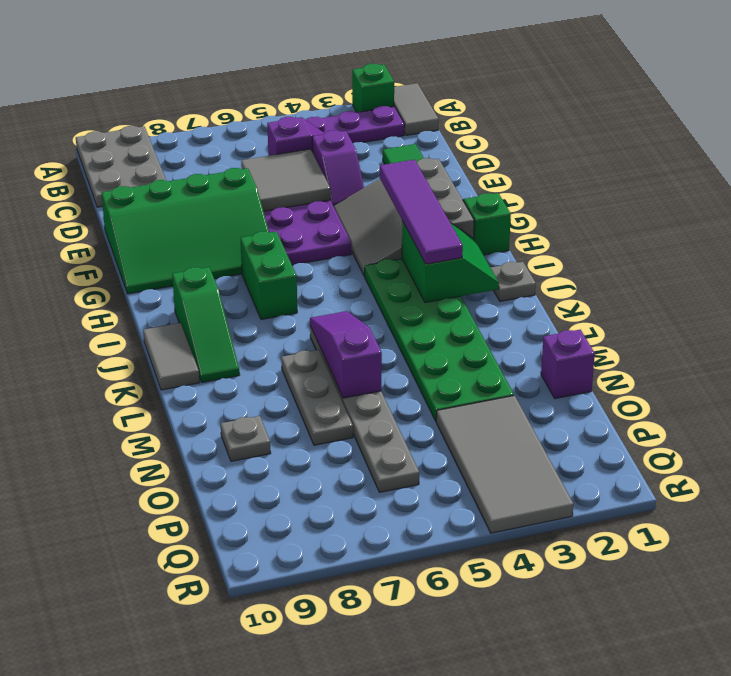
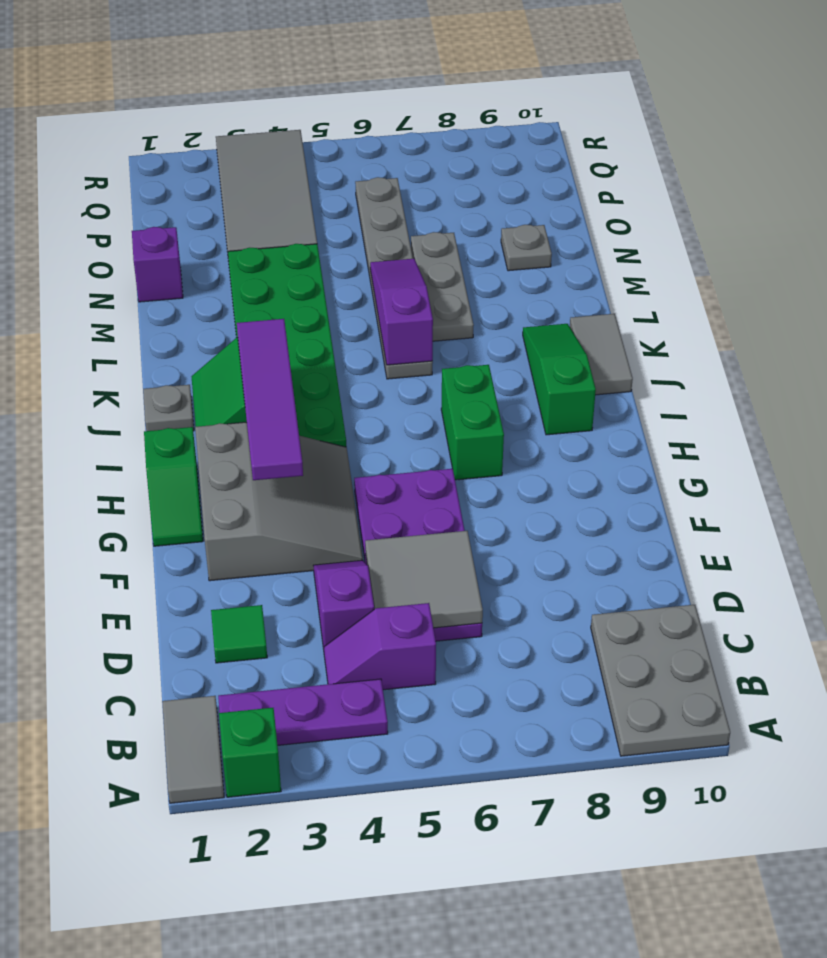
green 3x4 slope [102,168,269,294] -> none
purple 1x3 slope [310,311,382,398] -> purple 1x3 slope turned to [370,259,433,365]

